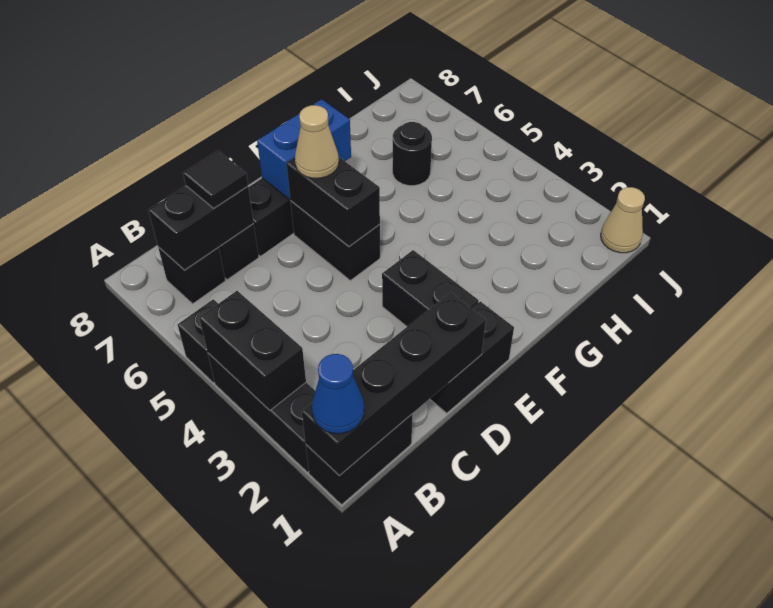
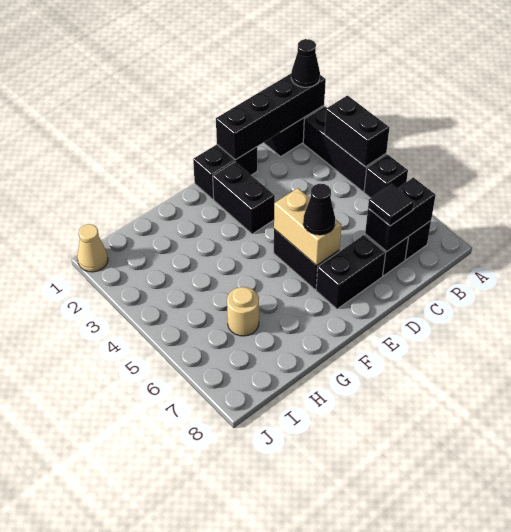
blue 1x1 cone [312,354,364,434] -> black 1x1 cone [291,39,320,87]
black 1x2 brick [287,157,380,246] -> tan 1x2 brick [274,188,342,266]
tan 1x1 cone [295,105,339,178] -> black 1x1 cone [303,184,335,235]
blue 1x2 brick [257,99,351,199] -> none
black 1x1 round brick [393,122,432,186] -> tan 1x1 round brick [227,287,259,336]

